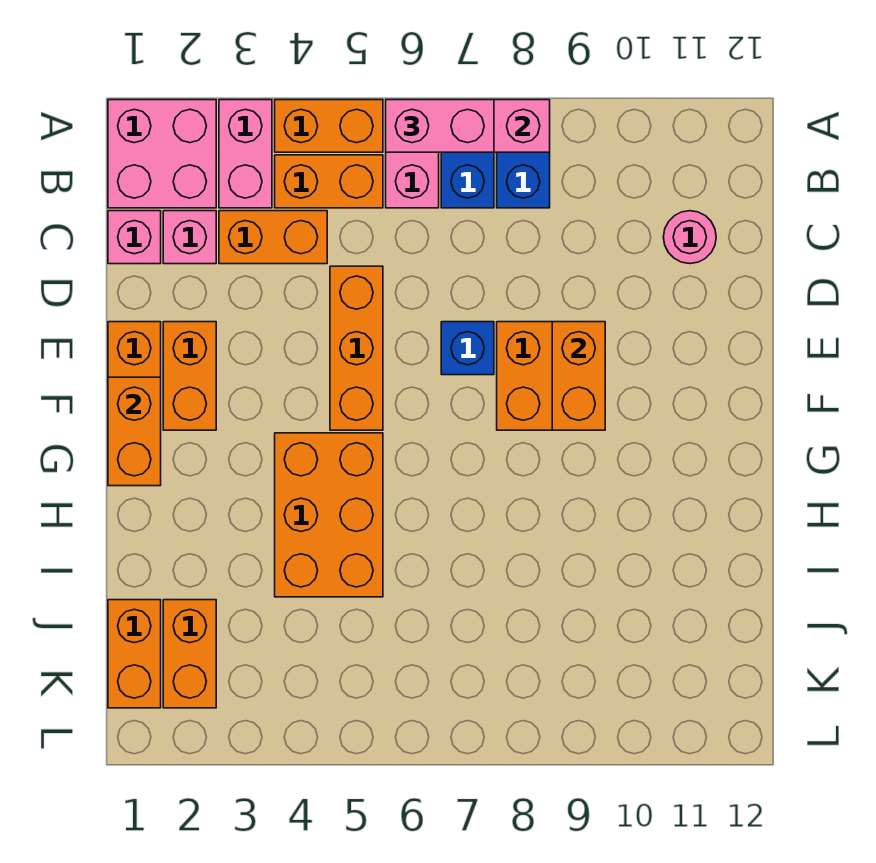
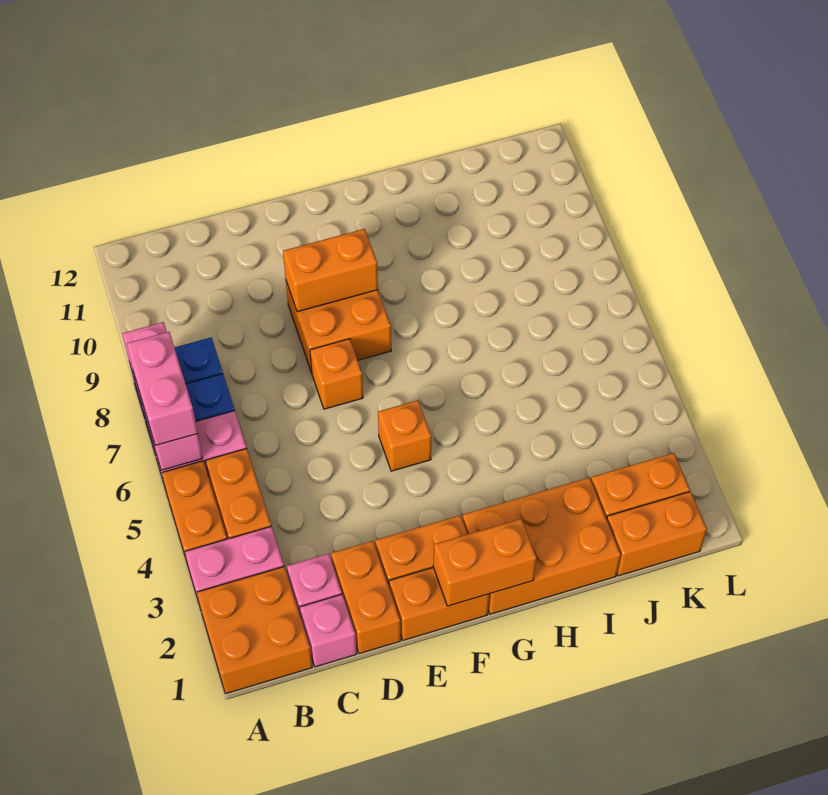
pink 2x2 brick [108,100,216,208] -> orange 2x2 brick [197,567,312,694]
orange 1x2 brick [219,211,327,264] -> orange 1x2 brick moved to [331,541,401,654]
pink 1x1 round brick [663,211,716,264] -> none
orange 1x3 brick [330,266,383,430] -> orange 1x1 brick [378,400,431,471]
blue 1x1 brick [441,322,494,375] -> orange 1x1 brick [310,339,363,409]
orange 2x3 brick [275,433,383,597] -> orange 2x3 brick moved to [462,478,621,614]

